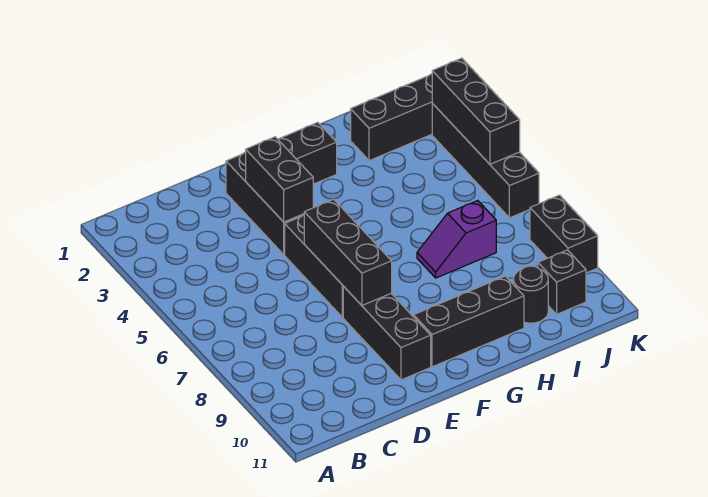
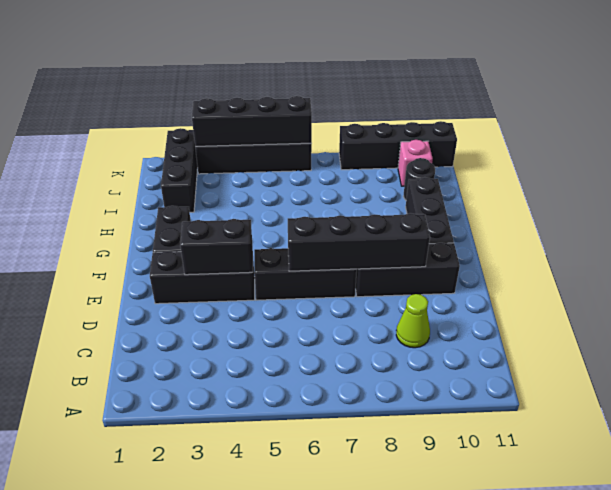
none -> lime 1x1 cone [396,294,430,348]
black 1x3 brick [304,199,392,305] -> black 1x4 brick [288,213,430,271]
purple 1x2 slope [417,201,496,278] -> none
black 1x1 brick [538,250,586,314] -> pink 1x1 brick [398,140,433,186]
black 1x3 brick [432,58,520,164] -> black 1x4 brick [192,96,312,147]
black 1x2 brick [530,195,598,273] -> black 1x4 brick [339,121,457,170]

